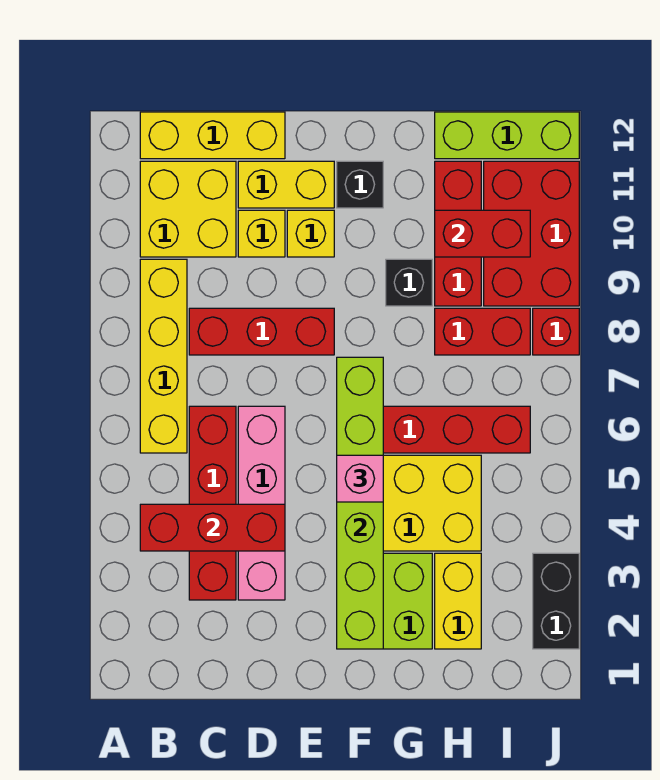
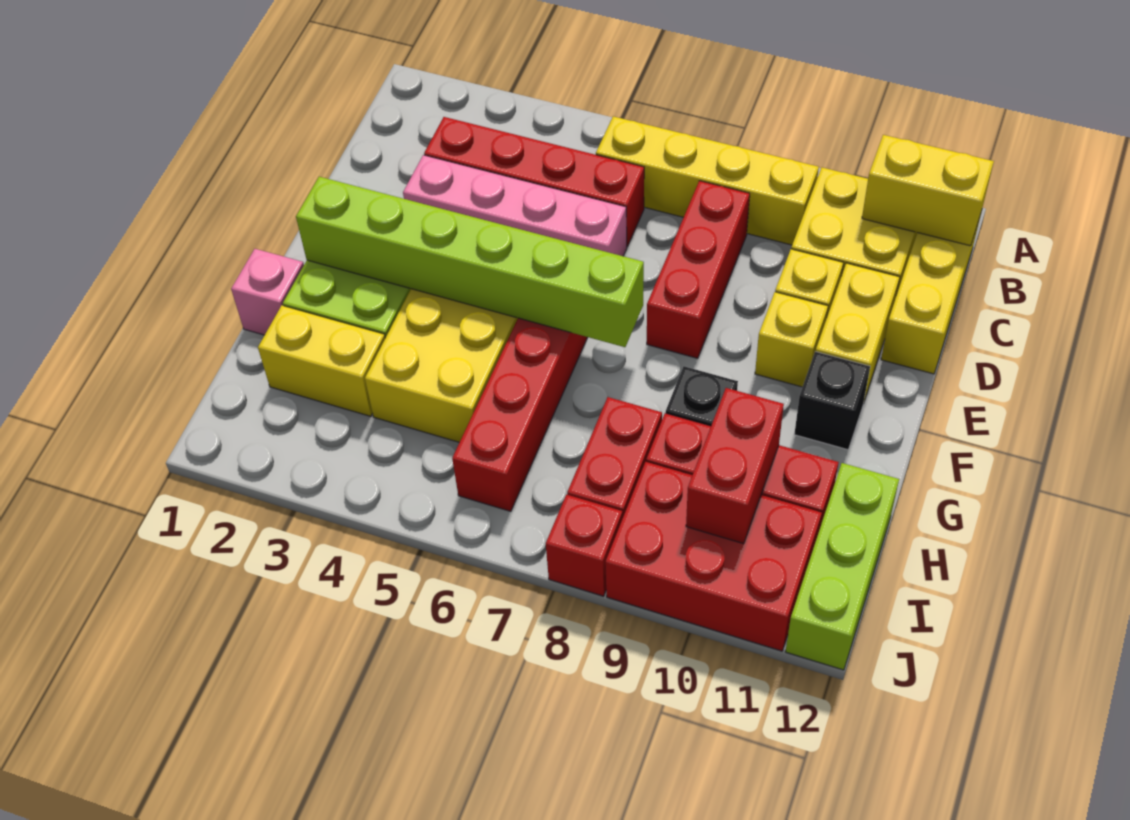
red 1x3 brick [140,504,285,551] -> none
none -> yellow 1x2 brick [862,135,994,246]
pink 1x1 brick [337,455,383,502] -> pink 1x1 brick moved to [231,249,304,335]
black 1x2 brick [533,553,579,649] -> none

